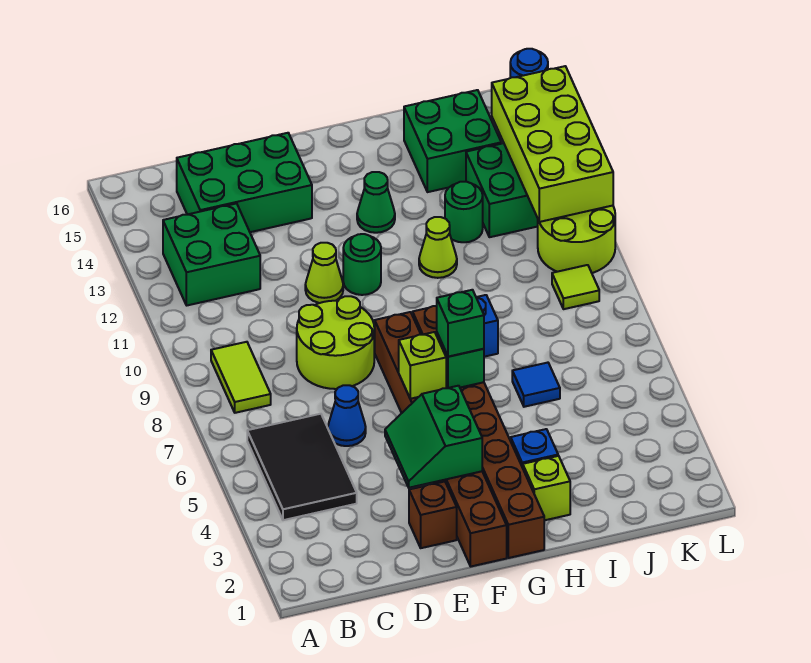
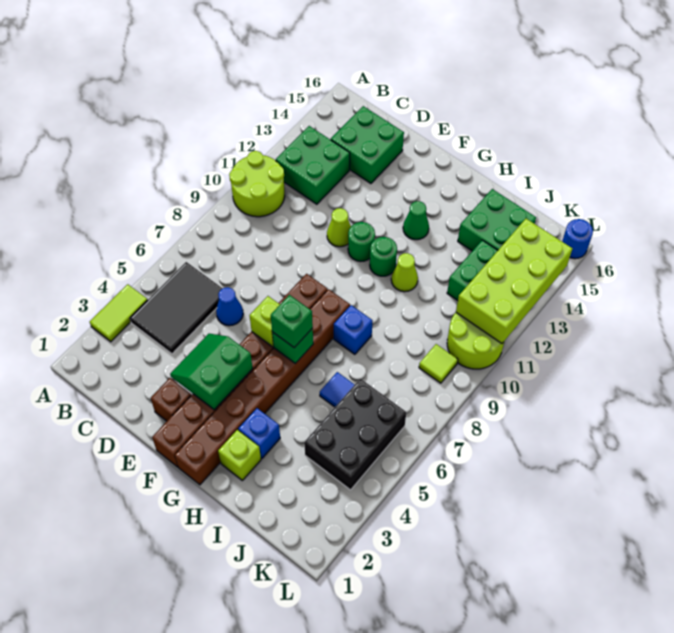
lime 1x2 tile [211,342,271,413] -> lime 1x2 tile moved to [90,284,147,342]
green 2x3 brick [177,133,312,232] -> green 2x2 brick [331,106,404,184]
lime 2x2 round brick [297,296,374,389] -> lime 2x2 round brick moved to [229,151,285,217]
green 1x1 round brick [445,182,483,242] -> green 1x1 round brick moved to [370,237,397,276]
none -> black 2x3 brick [304,379,406,490]

